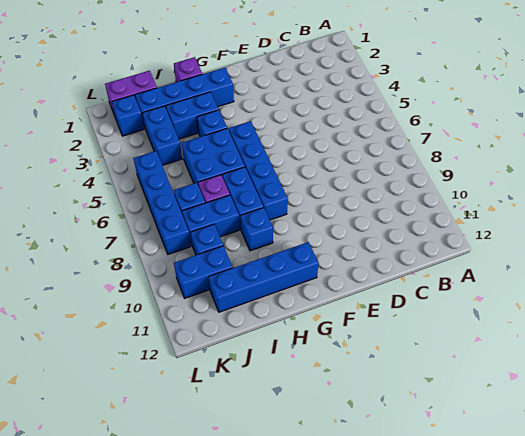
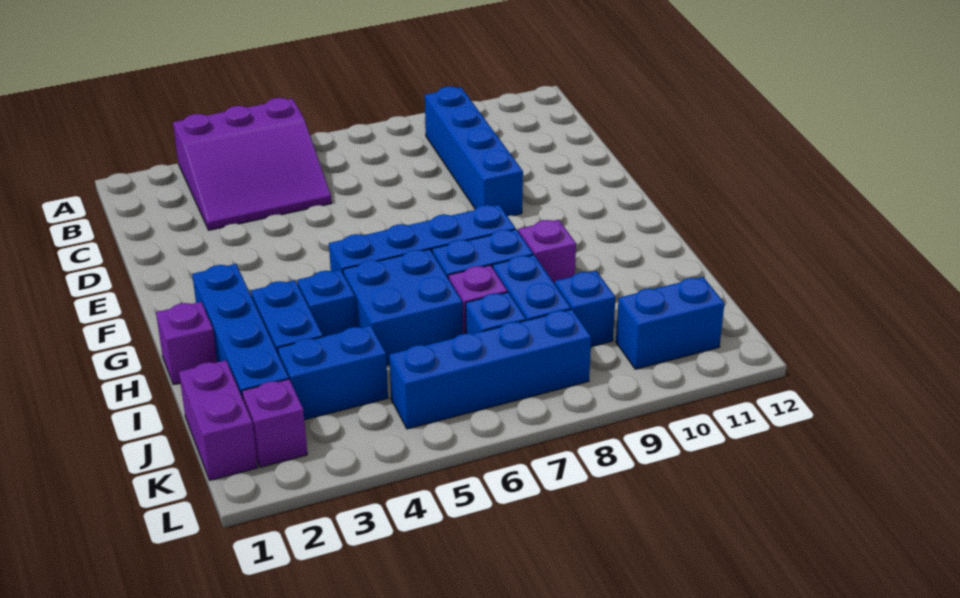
none -> purple 3x3 slope [173,98,332,230]
blue 1x4 brick [209,242,319,312] -> blue 1x4 brick moved to [425,86,523,216]
blue 1x1 brick [241,208,273,251] -> purple 1x1 brick [518,220,576,284]
blue 1x2 brick [174,246,233,298] -> blue 1x2 brick turned to [616,277,724,369]
blue 1x1 brick [112,95,144,136] -> purple 1x1 brick [242,379,307,467]

